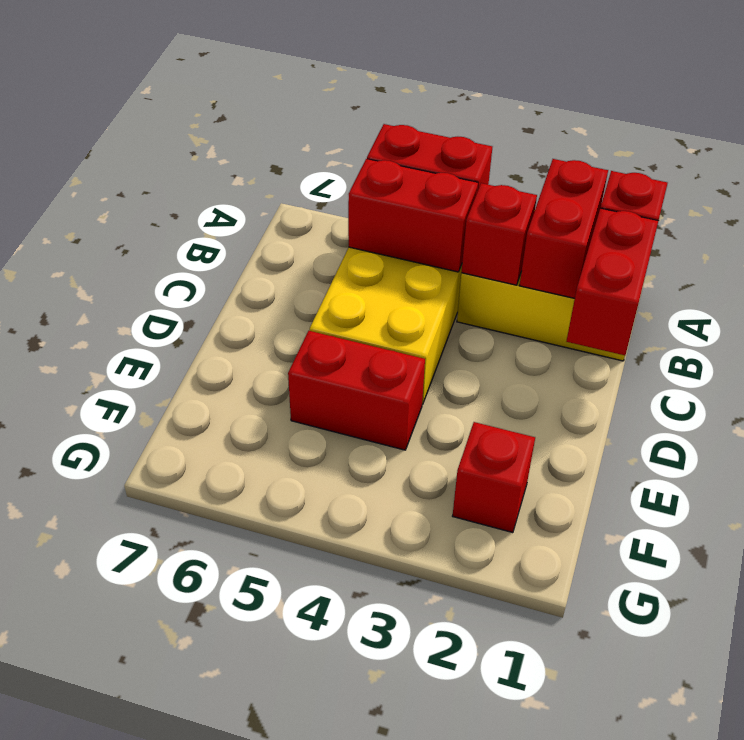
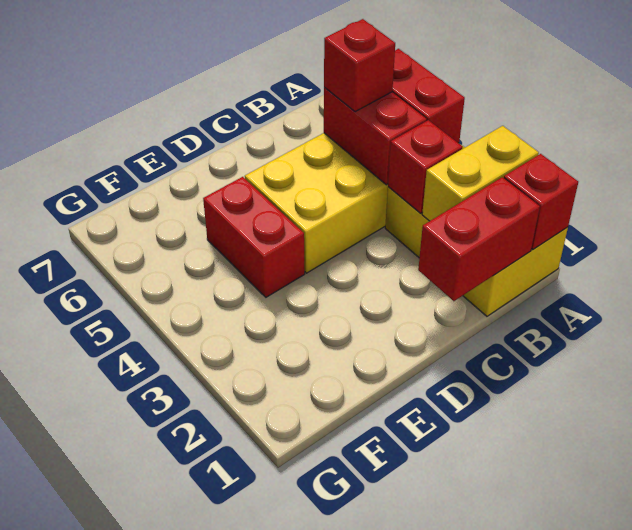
red 1x2 brick [519,159,608,298] -> yellow 1x2 brick [422,126,539,221]
red 1x1 brick [453,422,535,533] -> red 1x1 brick moved to [324,19,395,112]

